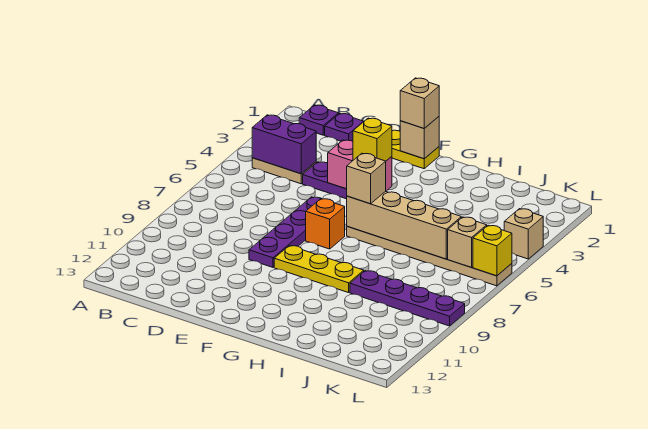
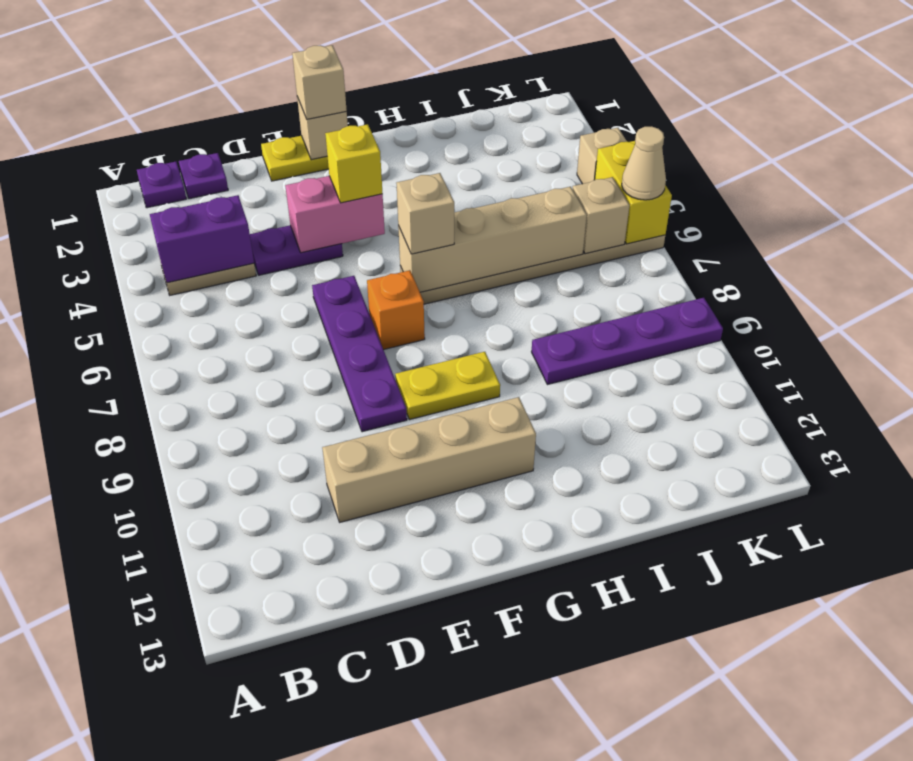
none -> tan 1x4 brick [322,397,536,522]
yellow 1x3 plate [274,246,364,293] -> yellow 1x2 plate [395,352,500,420]
yellow 1x1 brick [473,225,512,276] -> yellow 1x2 brick [595,141,672,244]
none -> tan 1x1 cone [622,126,666,200]

